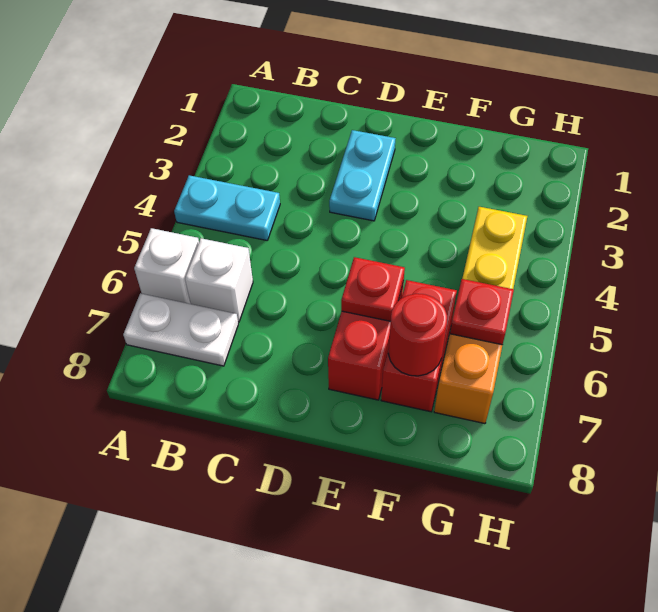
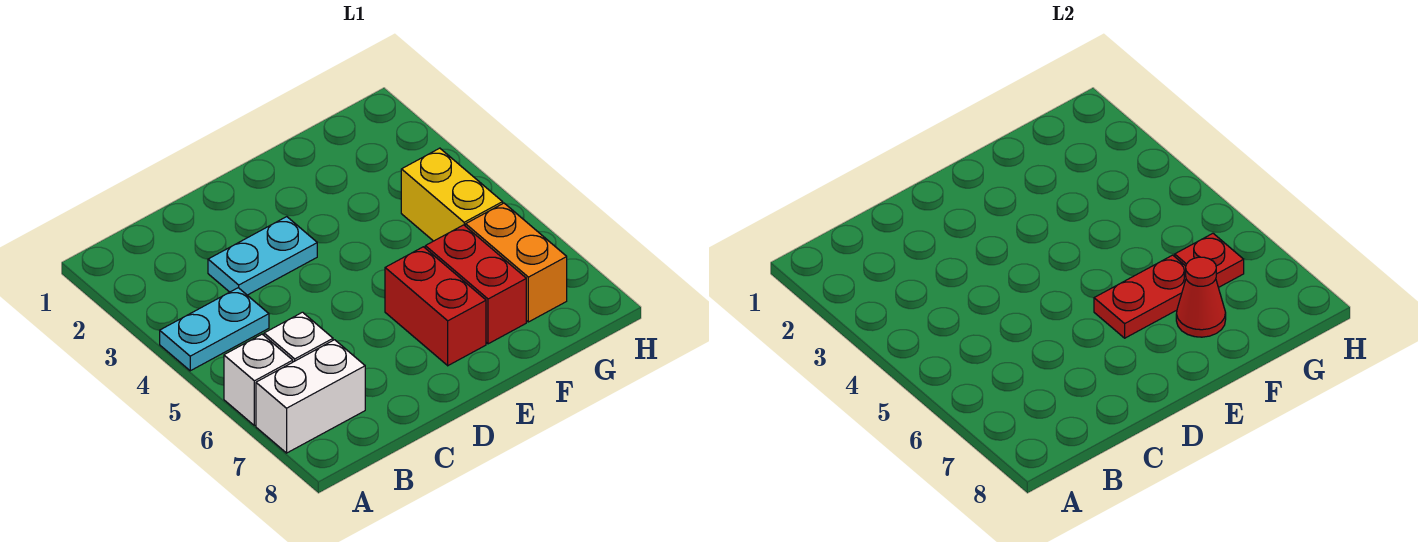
white 1x2 plate [123,293,238,366] -> white 1x2 brick [256,340,365,453]
cyan 1x2 plate [329,130,396,221] -> cyan 1x2 plate turned to [208,217,317,295]
red 1x1 plate [341,257,405,321] -> red 1x2 plate [1094,255,1186,338]
red 1x1 round brick [388,294,447,376] -> red 1x1 cone [1176,257,1226,337]

